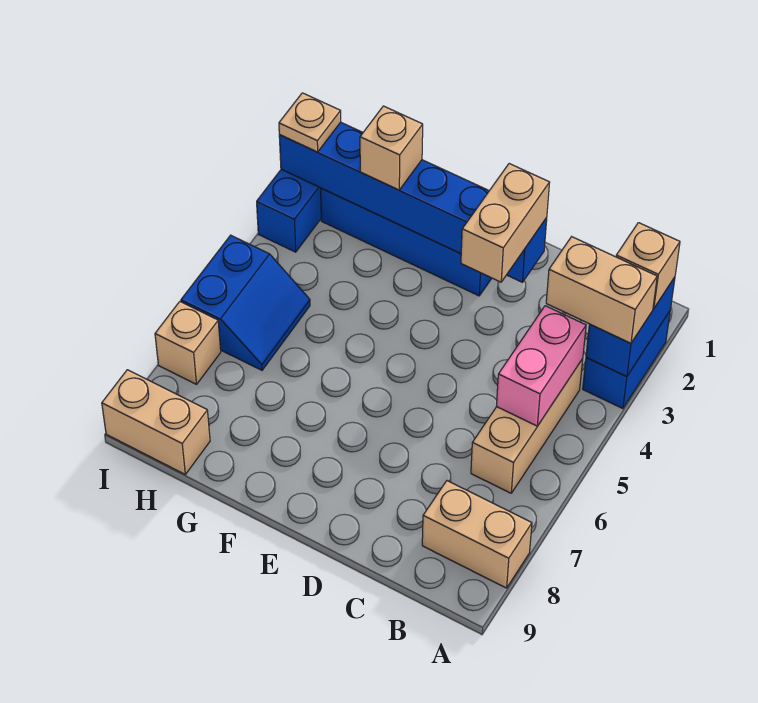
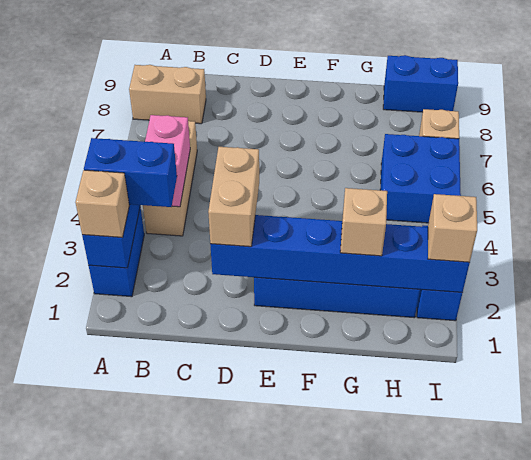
tan 1x2 brick [546,237,657,343] -> blue 1x2 brick [84,138,177,207]
blue 2x2 slope [181,235,310,370] -> blue 2x2 brick [380,134,461,223]
tan 1x2 brick [102,370,210,474] -> blue 1x2 brick [383,55,458,112]
tan 1x1 plate [279,93,341,152] -> tan 1x1 brick [428,194,477,263]

